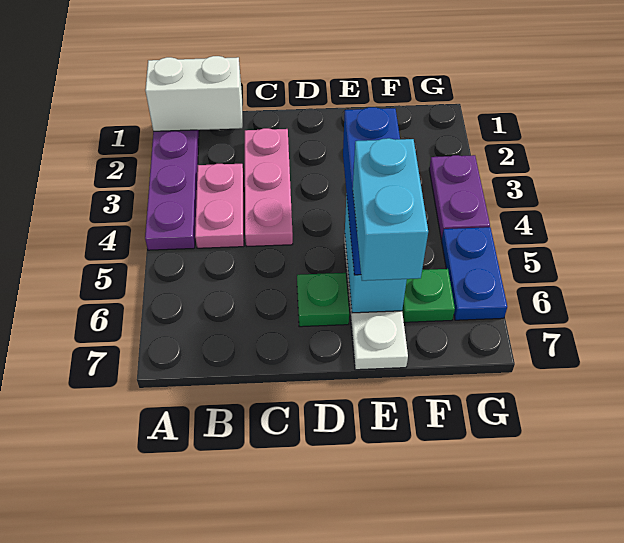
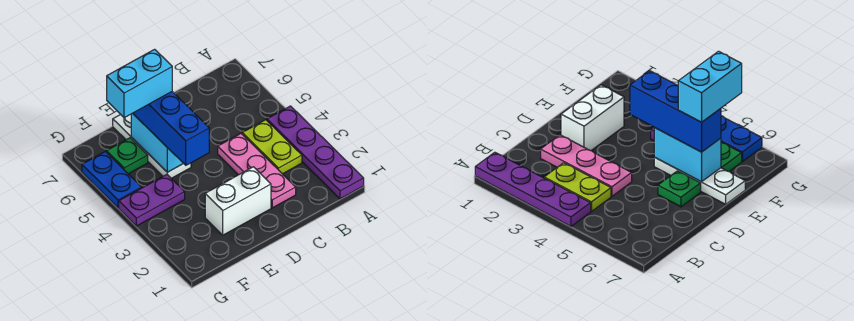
white 1x2 brick [145,56,242,131] -> white 1x2 brick moved to [205,167,271,235]
pink 1x2 plate [195,164,244,248] -> lime 1x2 plate [242,120,302,174]
cyan 1x2 brick [353,138,428,281] -> cyan 1x2 brick turned to [107,49,172,118]
purple 1x2 plate [429,155,490,239] -> purple 1x2 plate turned to [119,174,185,226]

